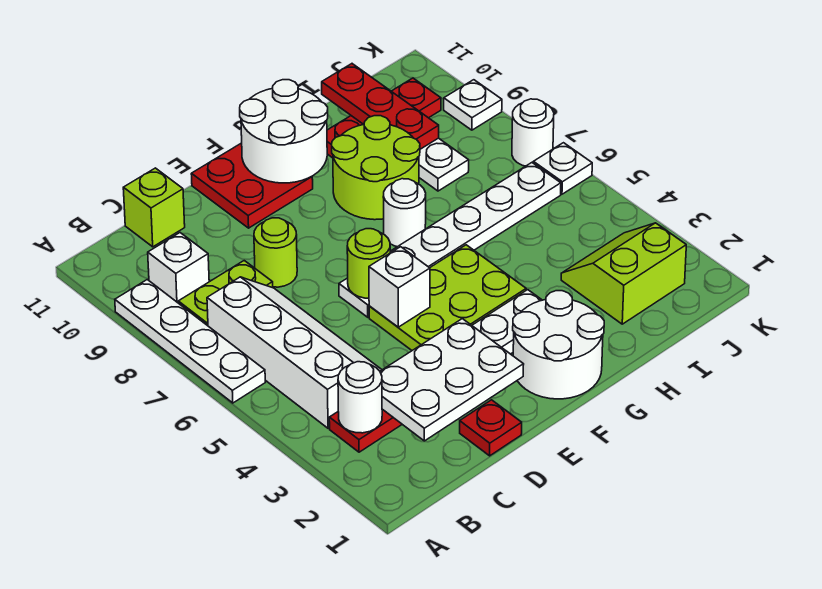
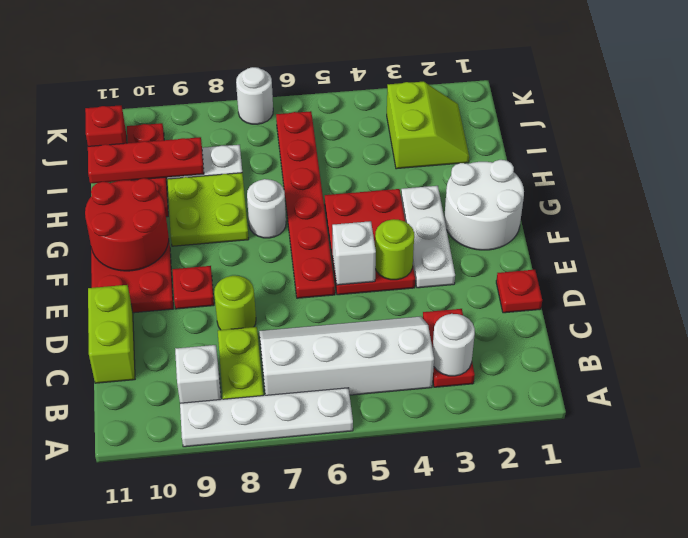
white 2x3 plate [380,319,524,441] -> none
lime 1x1 brick [123,168,185,247] -> lime 1x2 brick [88,285,135,383]
lime 2x3 plate [369,245,526,350] -> red 2x3 plate [325,189,415,295]
white 1x6 plate [339,163,561,317] -> red 1x6 plate [276,111,335,298]
lime 1x1 round brick [347,229,390,298] -> lime 1x1 round brick moved to [375,219,414,280]
none -> red 1x1 plate [172,266,214,309]
white 2x2 round brick [240,80,328,183] -> red 2x2 round brick [85,178,169,271]
lime 2x2 round brick [332,116,420,220] -> lime 2x2 plate [168,173,249,246]
lime 2x2 slope [561,223,686,324] -> lime 2x2 slope turned to [387,82,469,169]
none -> red 1x1 brick [85,105,127,146]
white 1x1 plate [533,143,592,194] -> none
white 1x1 plate [444,80,502,130] -> none

